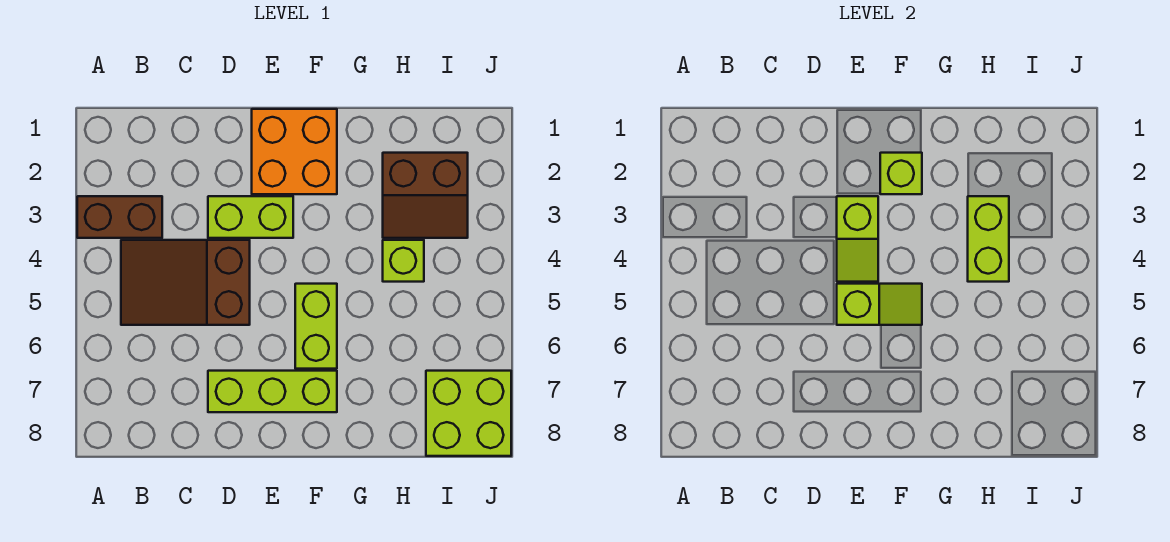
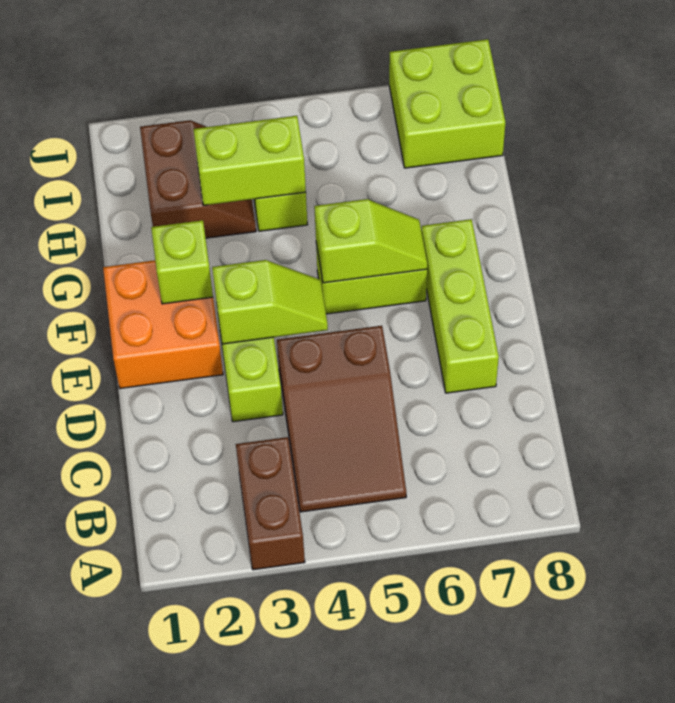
lime 1x2 slope [837,284,922,325] -> lime 1x2 slope turned to [314,199,427,283]

